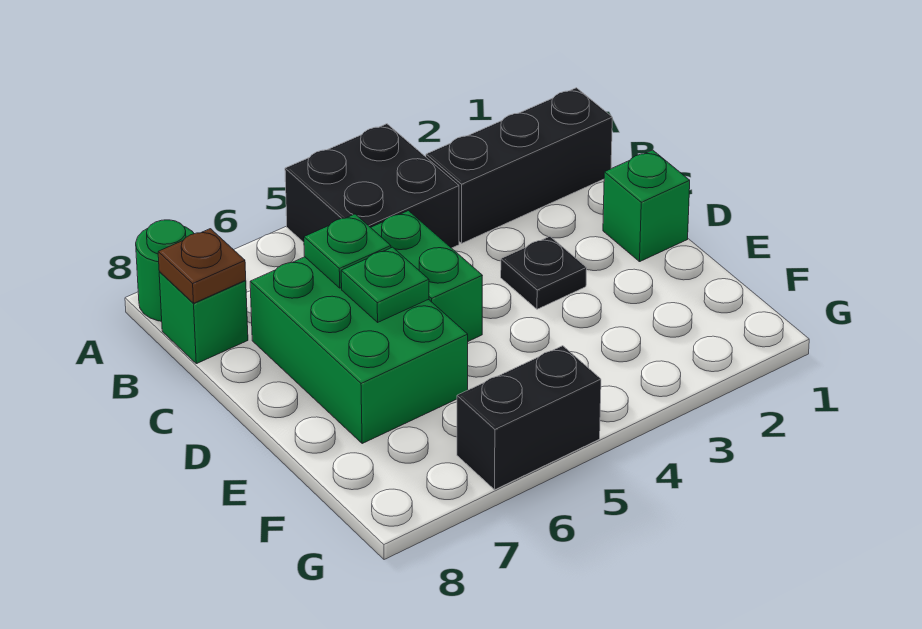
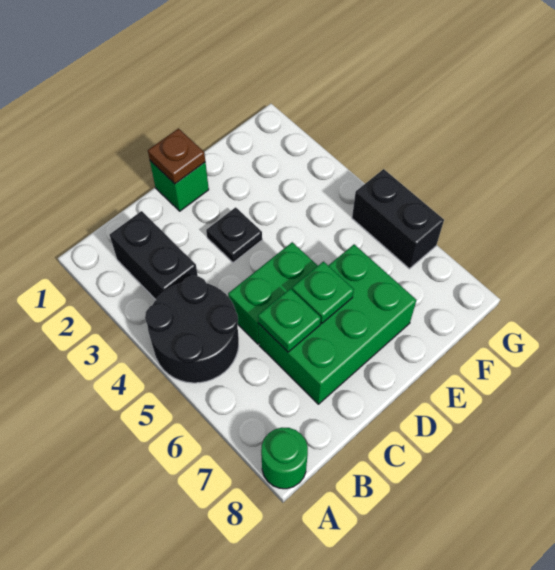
black 2x2 brick [285,124,459,248] -> black 2x2 round brick [145,276,239,383]
black 1x3 brick [426,88,612,243] -> black 1x2 brick [110,211,198,300]
green 1x1 brick [159,272,248,364] -> none
brown 1x1 plate [158,229,246,303] -> brown 1x1 plate moved to [148,129,205,184]

